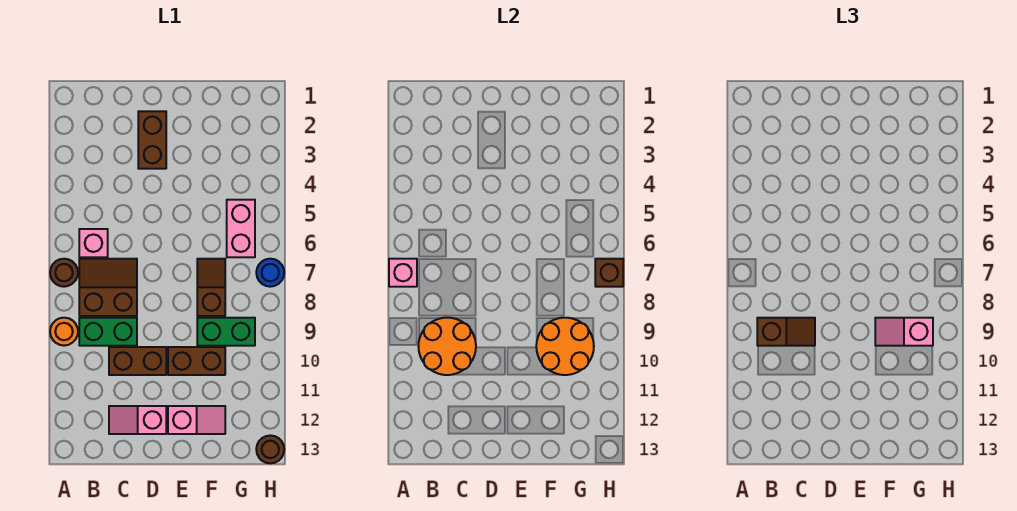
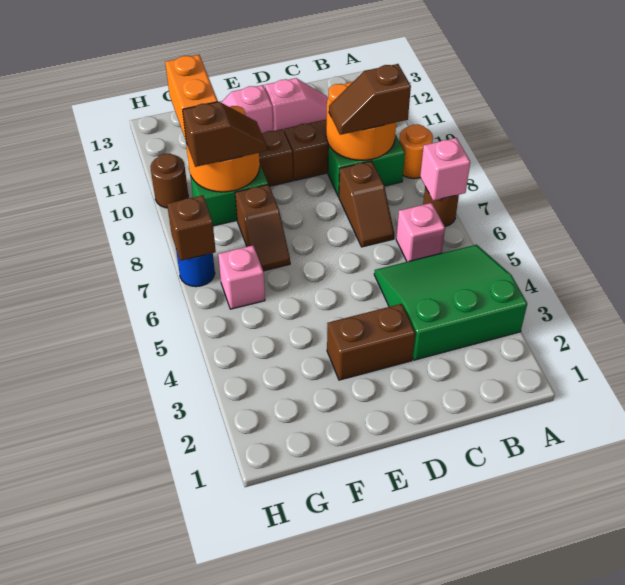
none -> green 3x3 slope [374,245,527,360]
brown 2x2 slope [79,259,137,316] -> brown 1x2 slope [339,161,394,247]
brown 1x2 brick [138,111,166,169] -> brown 1x2 brick turned to [327,304,415,380]
pink 1x2 slope [875,318,933,346] -> brown 1x2 slope [183,102,267,167]
pink 1x2 brick [227,200,255,257] -> pink 1x1 brick [218,245,265,309]
none -> orange 1x2 brick [165,55,218,140]
brown 1x1 round brick [256,435,284,463] -> brown 1x1 round brick moved to [150,153,188,208]

